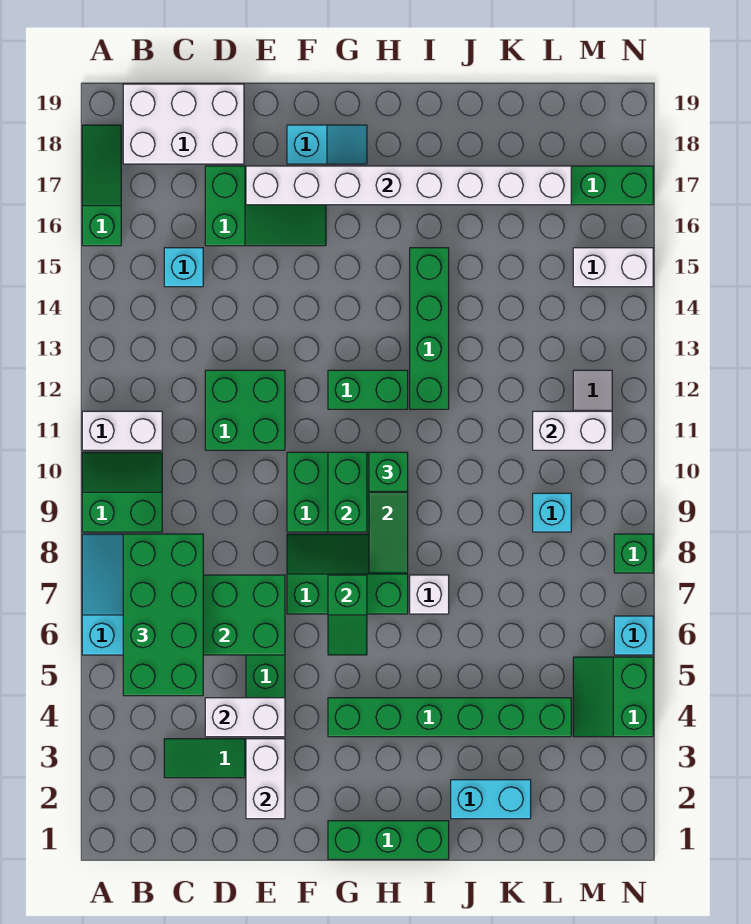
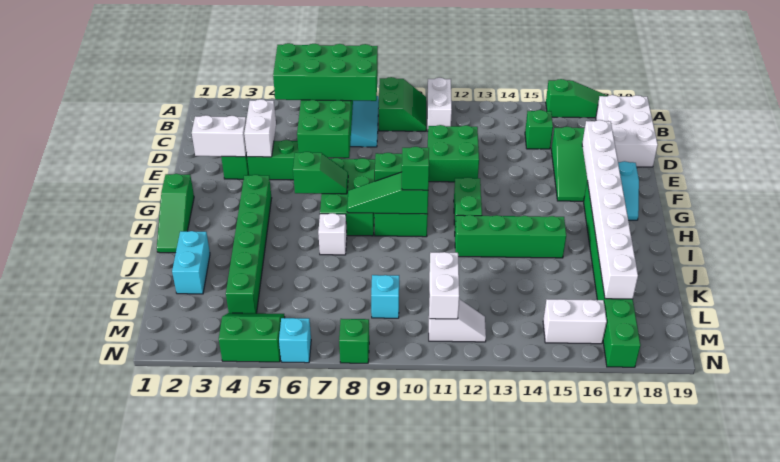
cyan 1x1 brick [164,248,203,287] -> green 1x1 brick [525,110,553,149]
green 2x3 slope [287,534,408,614] -> green 2x3 brick [320,158,375,236]
green 1x3 brick [328,821,449,859] -> green 1x3 slope [157,174,194,253]
green 1x2 slope [328,575,367,655] -> green 1x2 slope turned to [293,152,348,194]
white 1x2 brick [573,248,653,287] -> white 1x2 brick turned to [543,299,607,344]

